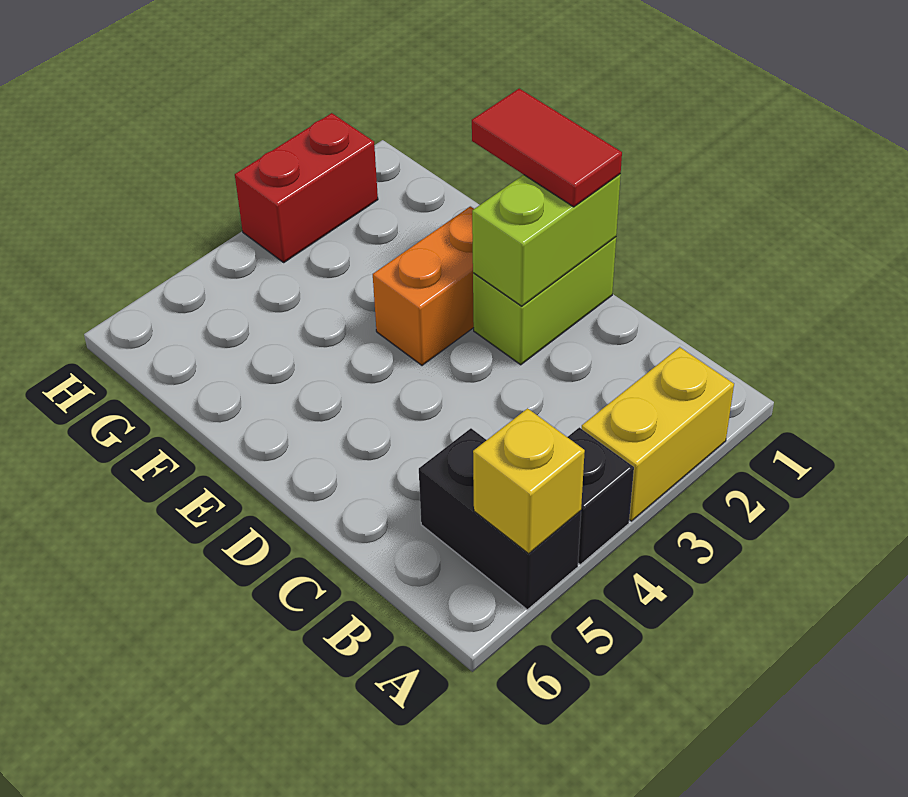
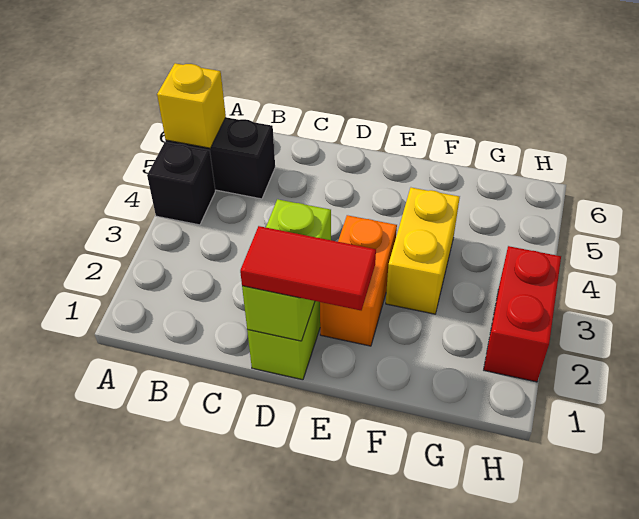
yellow 1x2 brick [582,347,734,521] -> yellow 1x2 brick moved to [386,188,460,314]

